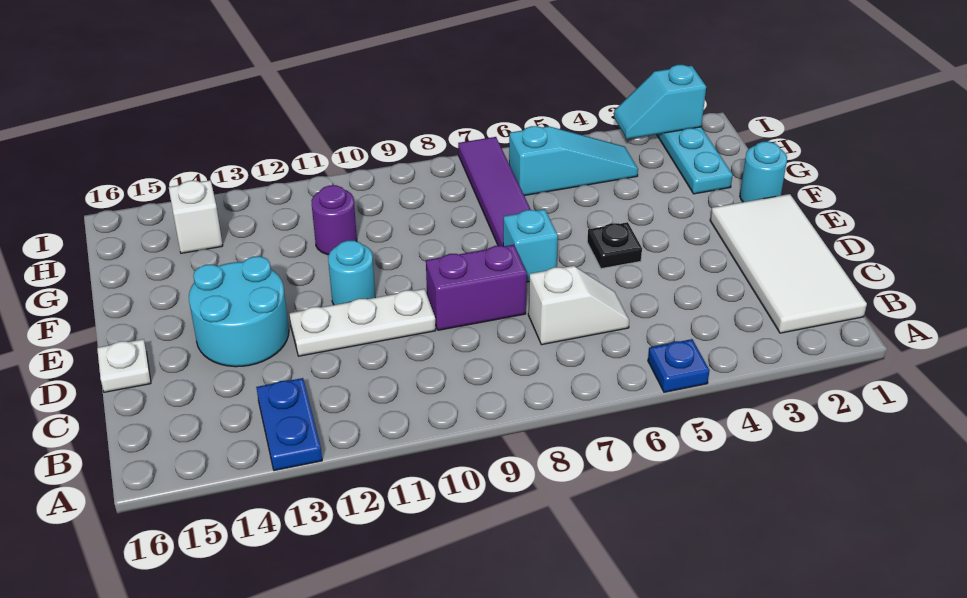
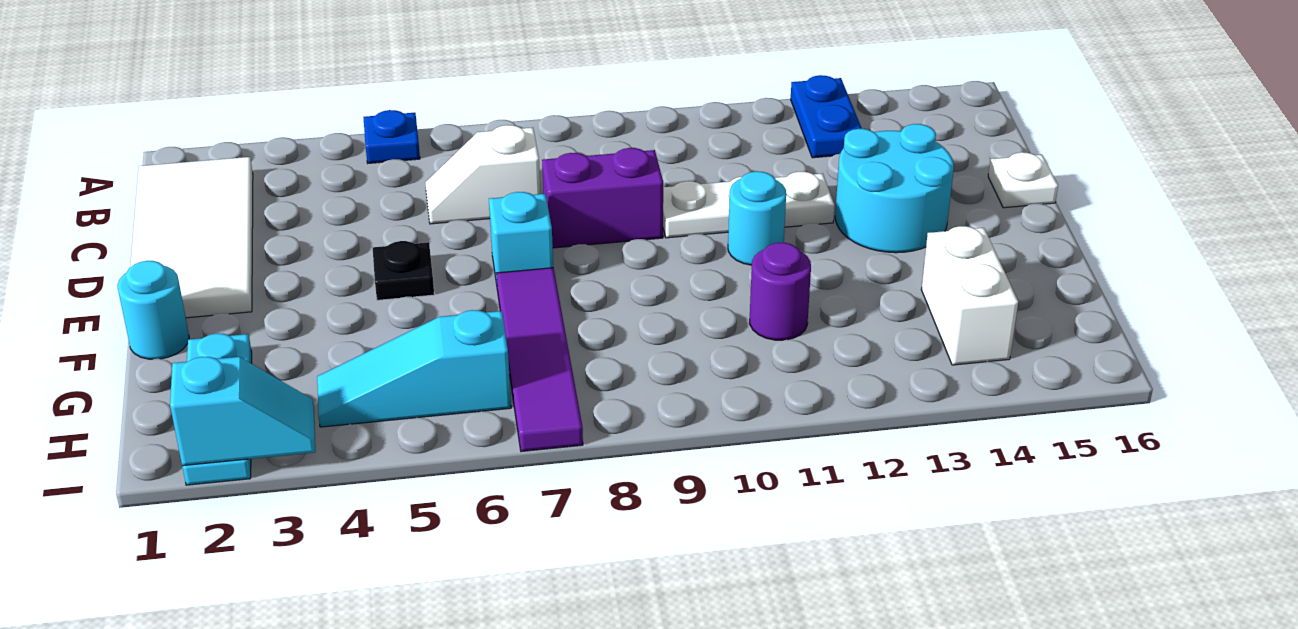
white 1x1 brick [169,180,223,253] -> white 1x2 brick [921,226,1018,365]

